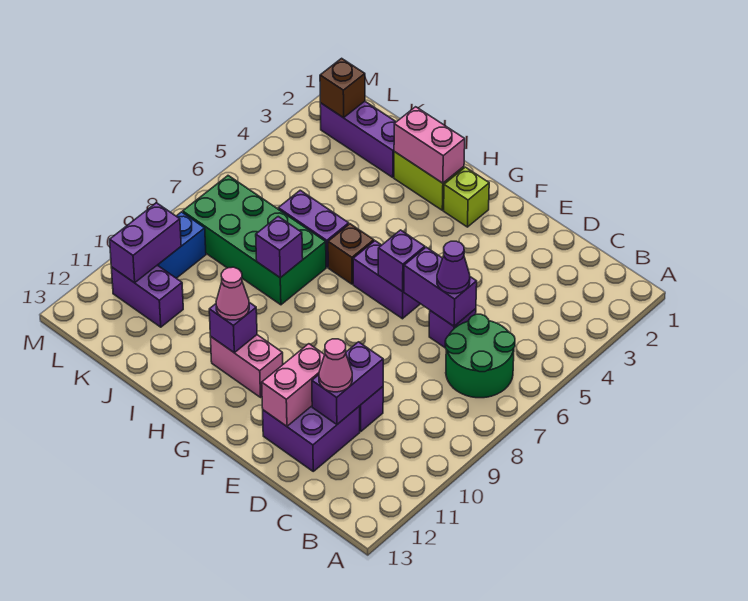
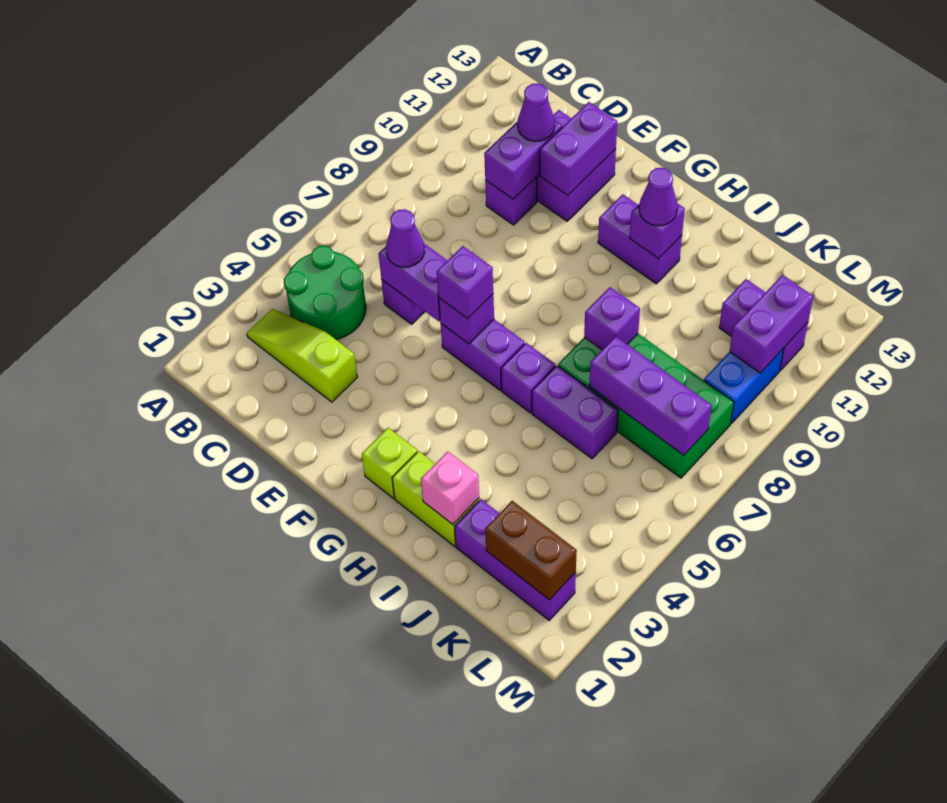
none -> lime 1x3 slope [247,309,357,402]
green 2x2 round brick [445,314,515,398] -> green 2x2 round brick moved to [284,246,366,339]
pink 1x1 cone [319,339,352,392] -> purple 1x1 cone [518,83,555,141]
pink 1x2 brick [262,344,325,426] -> purple 1x2 brick [540,102,617,195]
none -> purple 1x1 brick [437,246,493,319]
pink 1x2 brick [211,335,283,397] -> purple 1x2 brick [598,194,682,284]
pink 1x2 brick [394,107,465,183] -> pink 1x1 brick [421,451,479,524]
brown 1x1 brick [328,224,374,284] -> purple 1x1 brick [501,343,555,413]
pink 1x1 cone [216,267,249,320] -> purple 1x1 cone [639,168,678,226]
none -> purple 1x3 brick [589,336,712,455]
brown 1x1 brick [320,58,365,118] -> brown 1x2 brick [485,501,577,600]

